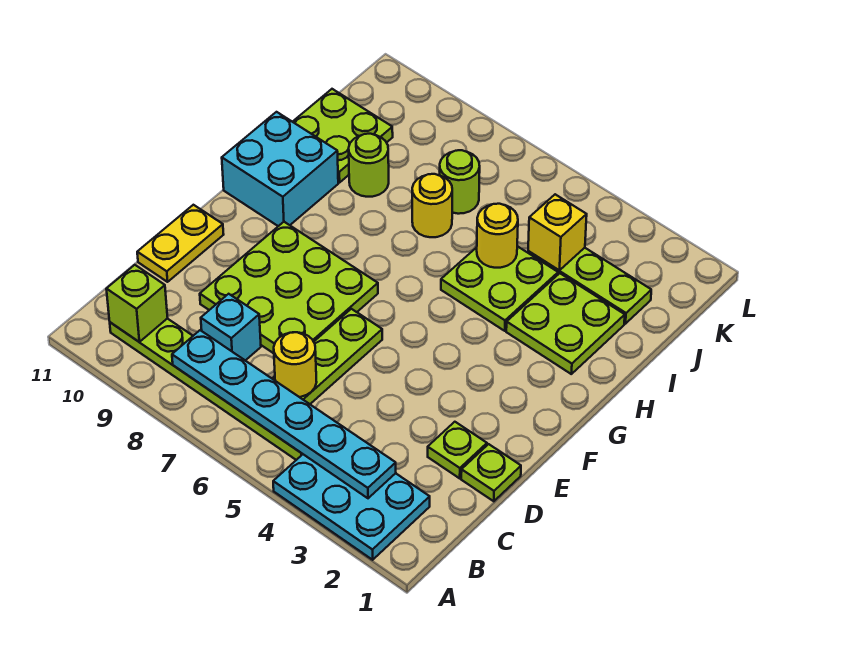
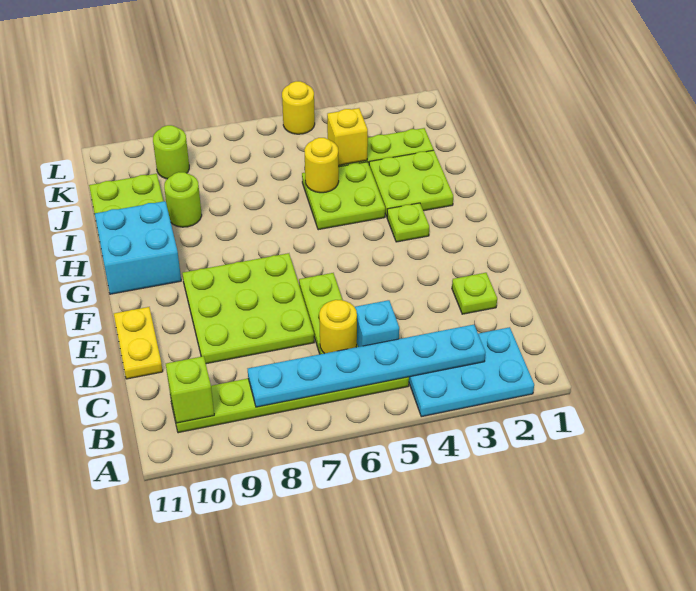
cyan 1x1 brick [201,294,261,361] -> cyan 1x1 brick moved to [355,300,399,347]
lime 1x1 plate [461,444,521,501] -> lime 1x1 plate moved to [387,203,429,242]
yellow 1x1 round brick [412,174,452,237] -> yellow 1x1 round brick moved to [282,81,315,134]
lime 1x1 round brick [440,150,480,214] -> lime 1x1 round brick moved to [153,125,189,179]

